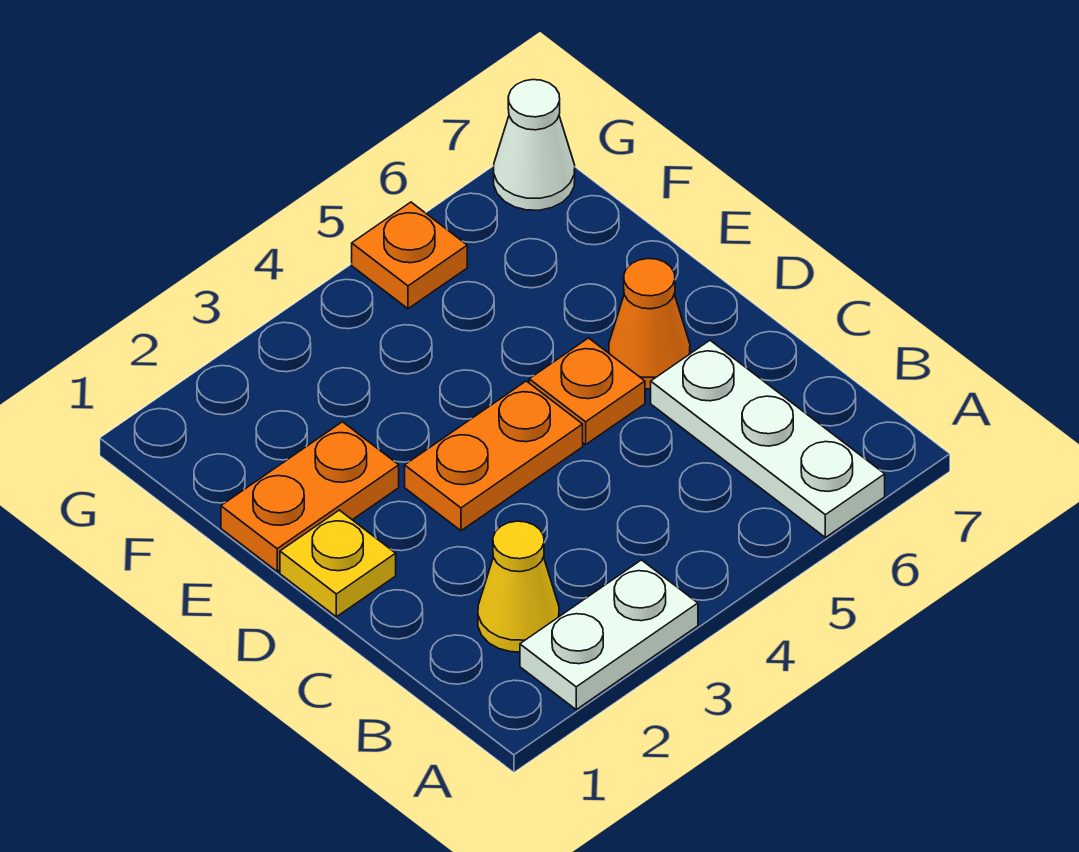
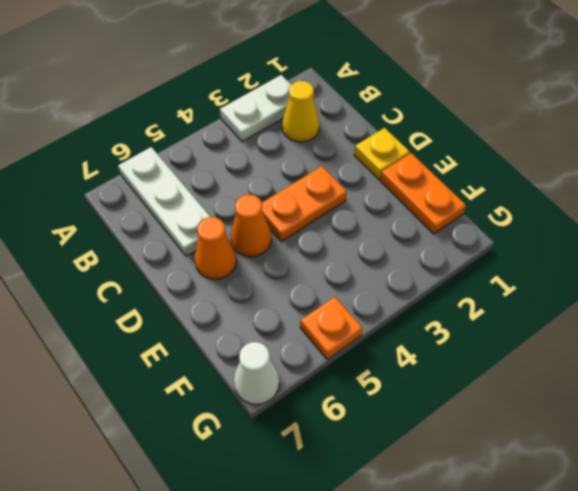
orange 1x1 plate [529,338,645,445] -> orange 1x1 cone [230,195,271,257]
orange 1x2 plate [221,422,399,571] -> orange 1x2 plate turned to [380,153,466,234]

